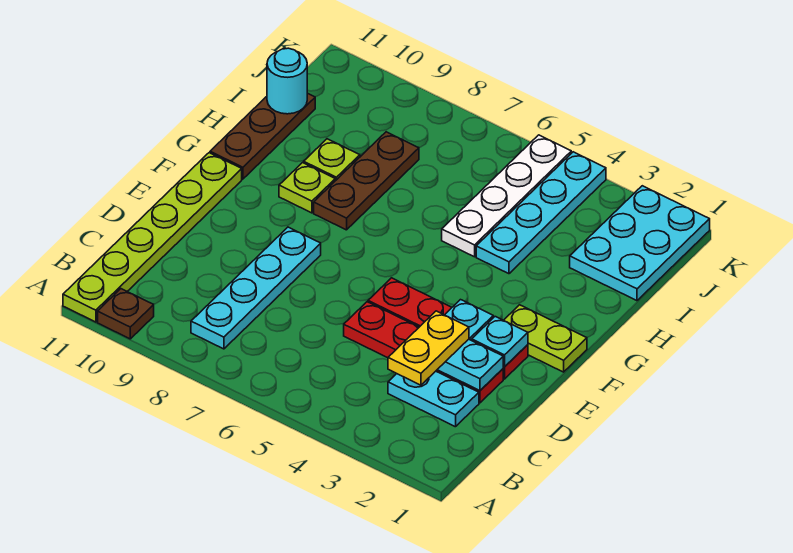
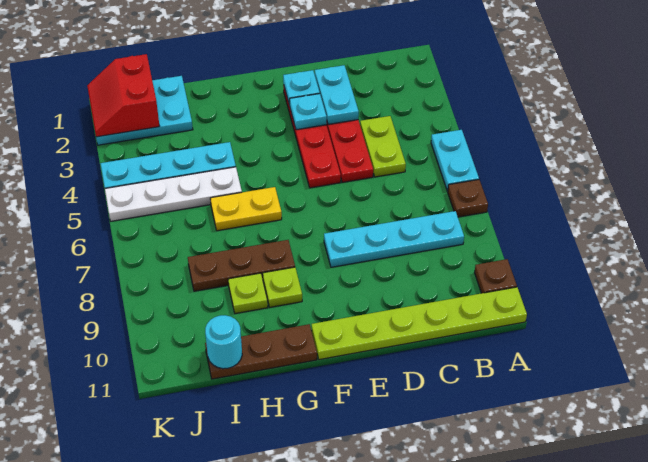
none -> brown 1x1 plate [448,180,488,217]
cyan 1x2 plate [388,371,479,427] -> cyan 1x2 plate moved to [431,130,479,191]
yellow 1x2 plate [388,311,469,385] -> yellow 1x2 plate moved to [210,187,282,231]
lime 1x2 plate [504,305,587,372] -> lime 1x2 plate moved to [360,116,406,177]
none -> red 2x2 slope [87,54,159,137]

